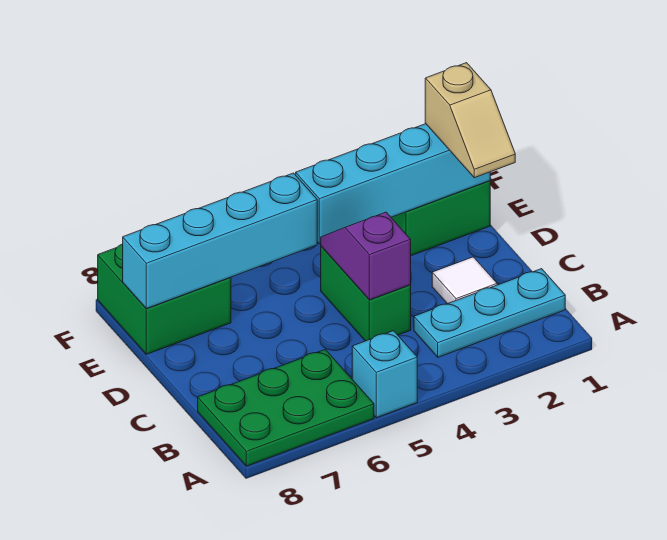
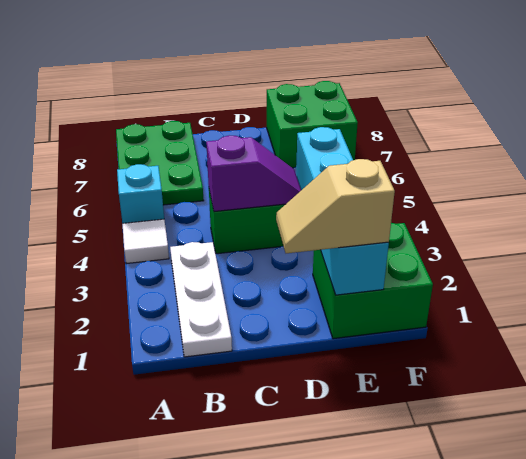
cyan 1x3 plate [414,269,565,357] -> white 1x3 plate [170,242,232,357]
white 1x1 tile [432,257,497,304] -> white 1x1 tile moved to [122,219,169,264]
cyan 1x4 brick [123,173,317,309] -> none

